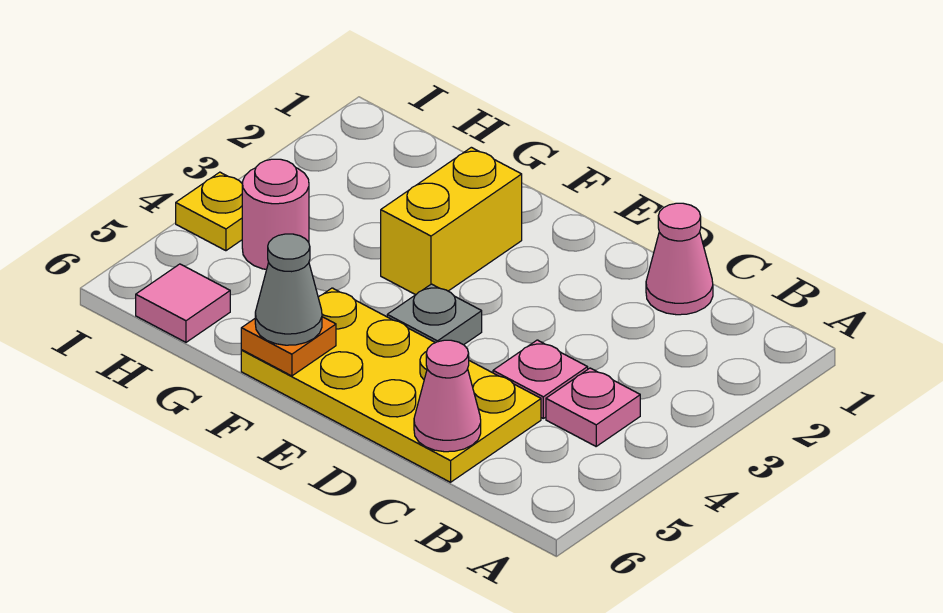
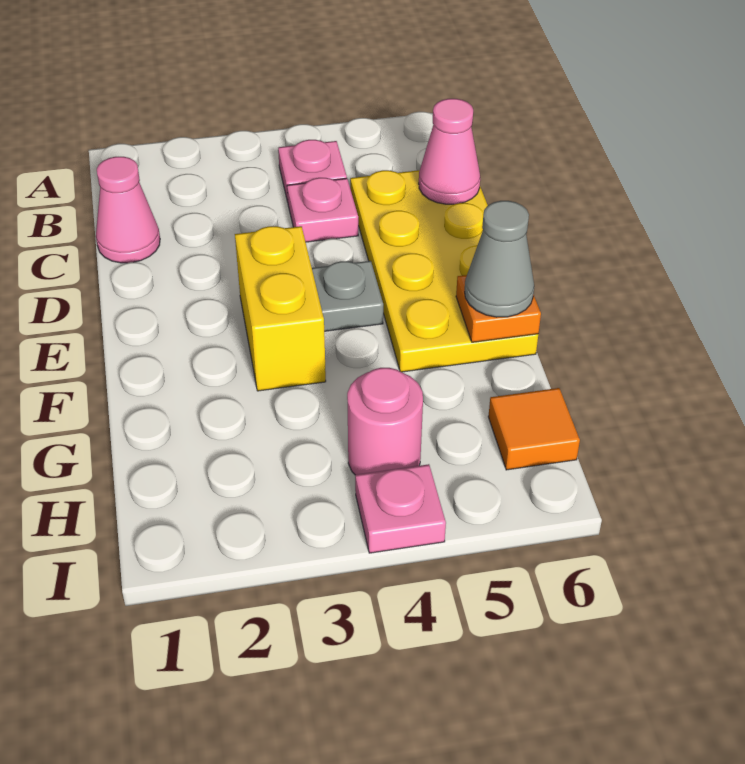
yellow 1x2 brick [381,147,522,295] -> yellow 1x2 brick turned to [235,226,326,391]
pink 1x1 tile [136,264,230,342] -> orange 1x1 tile [488,388,580,470]
yellow 1x1 plate [176,172,242,251] -> pink 1x1 plate [355,464,446,553]

